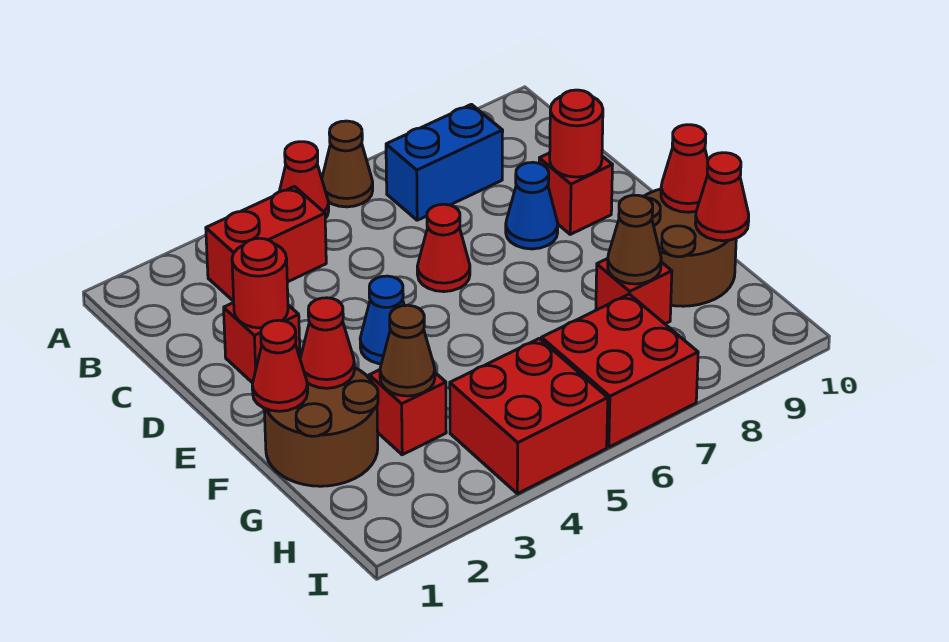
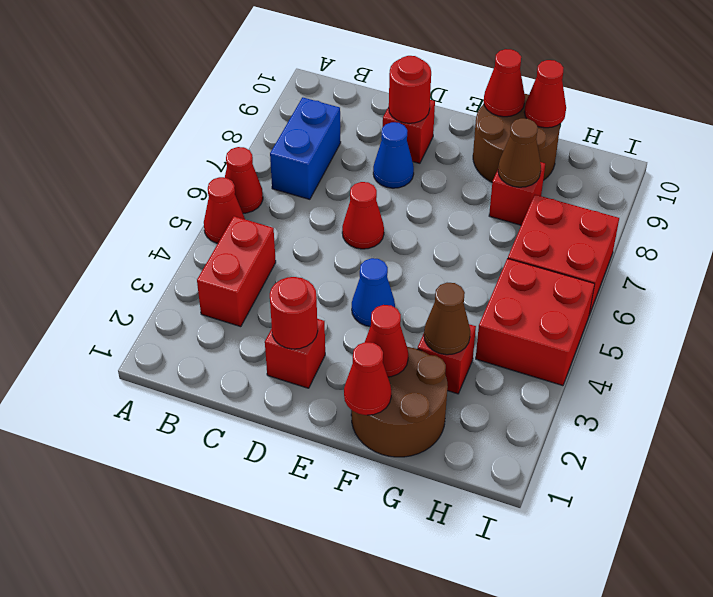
brown 1x1 cone [322,121,373,207] -> red 1x1 cone [225,147,263,213]

